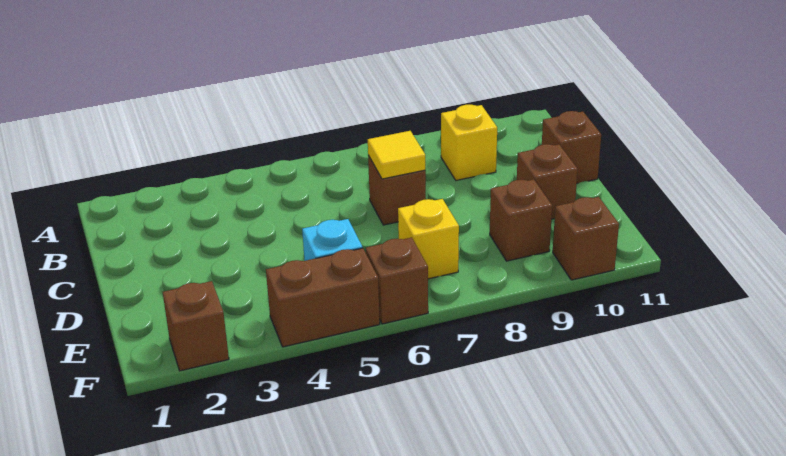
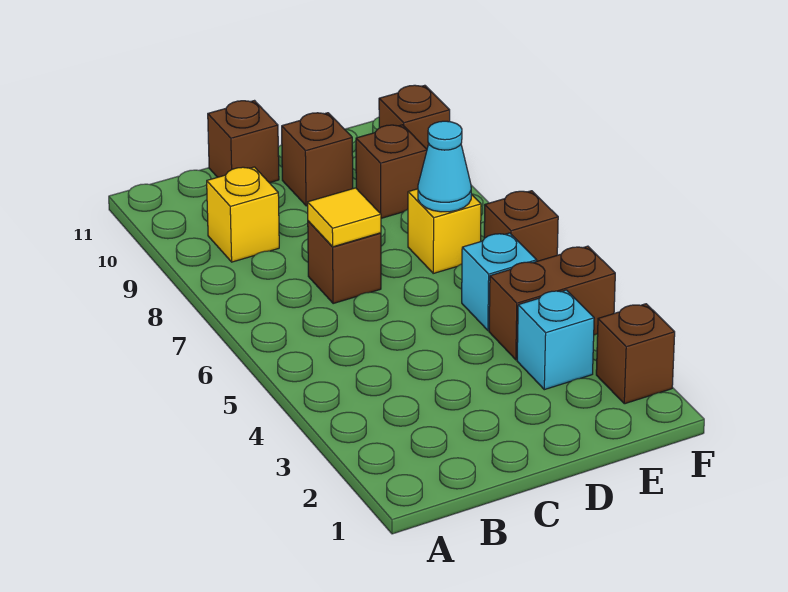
none -> cyan 1x1 brick [517,290,594,390]
none -> cyan 1x1 cone [418,121,471,212]
brown 1x2 brick [266,248,380,347] -> brown 1x2 brick turned to [489,246,615,360]

